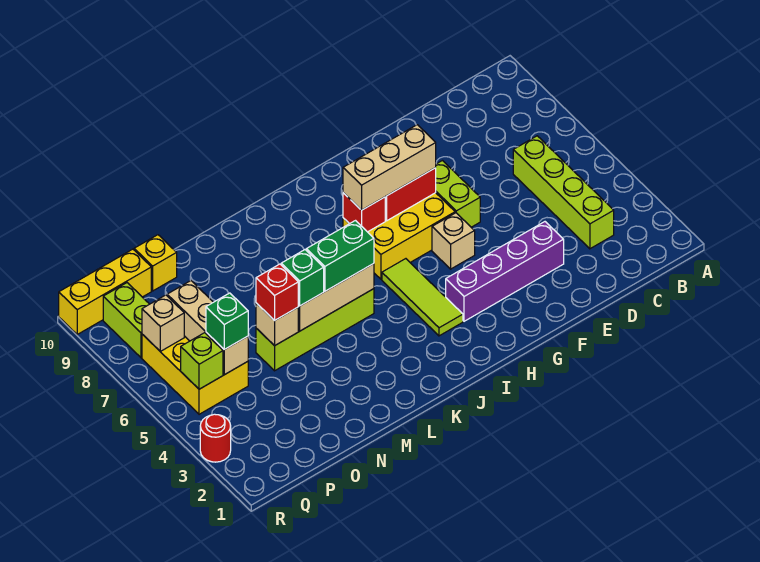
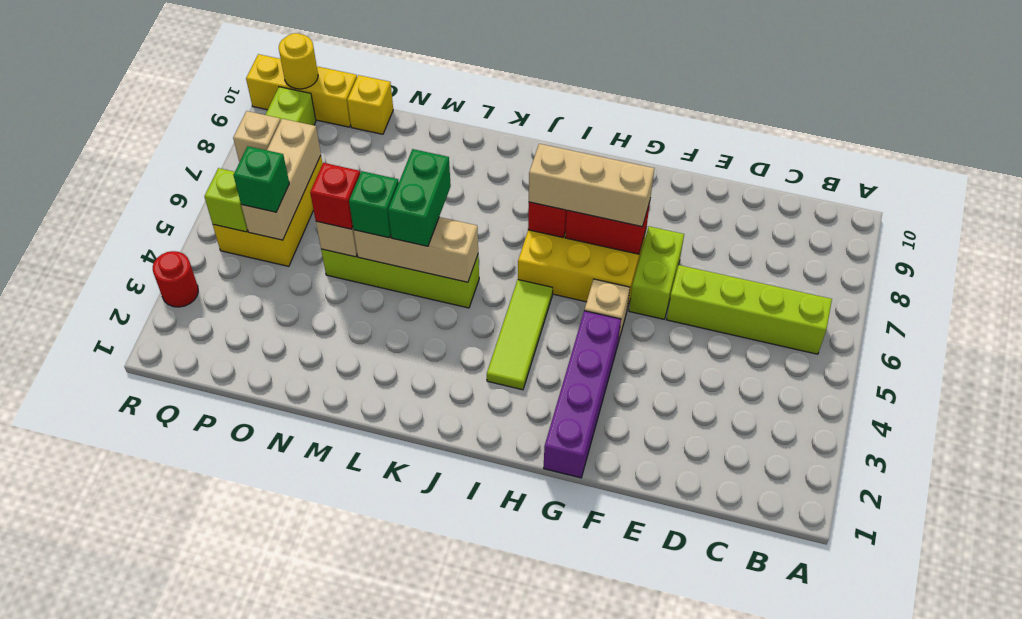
lime 1x4 brick [513,136,614,249] -> lime 1x4 brick turned to [667,265,832,354]
purple 1x4 brick [446,222,564,321] -> purple 1x4 brick turned to [544,311,621,478]
green 1x2 brick [306,221,374,291] -> green 1x2 brick turned to [388,149,451,246]
none -> yellow 1x1 round brick [279,33,318,89]

